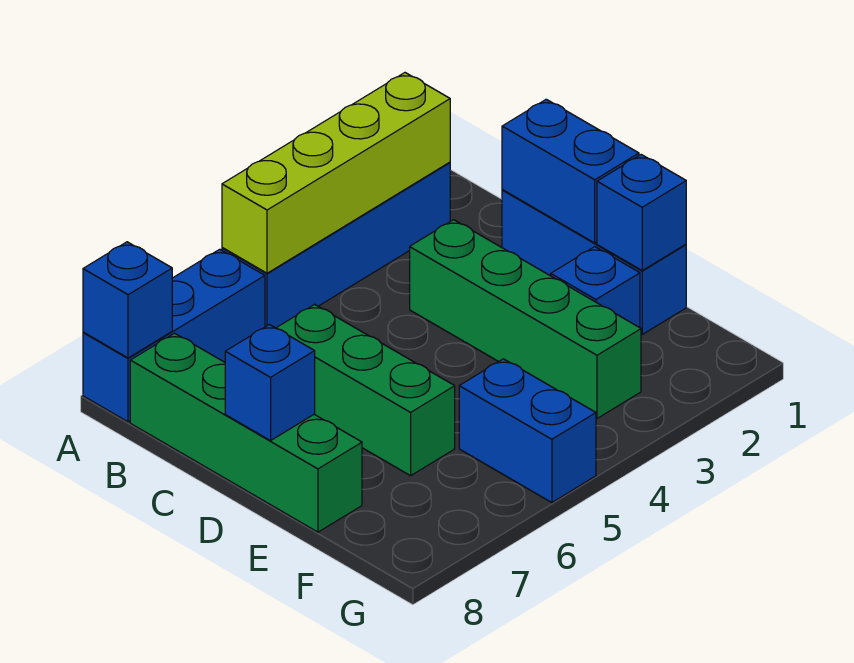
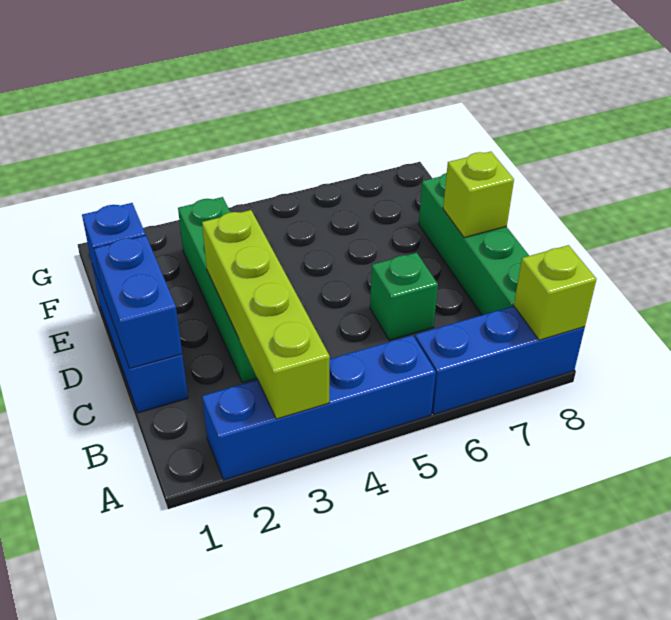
lime 1x4 brick [222,73,450,273] -> lime 1x4 brick turned to [202,210,330,419]
blue 1x1 brick [83,242,172,358] -> lime 1x1 brick [514,245,596,340]
green 1x3 brick [276,304,455,476] -> green 1x1 brick [370,253,438,340]
blue 1x1 brick [225,325,315,441] -> lime 1x1 brick [443,152,514,238]
blue 1x1 brick [551,247,640,328] -> none
blue 1x2 brick [459,359,596,503] -> none

